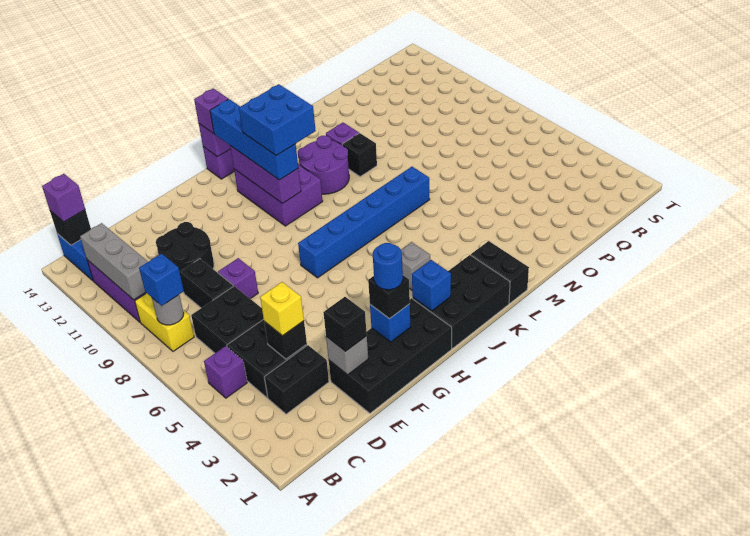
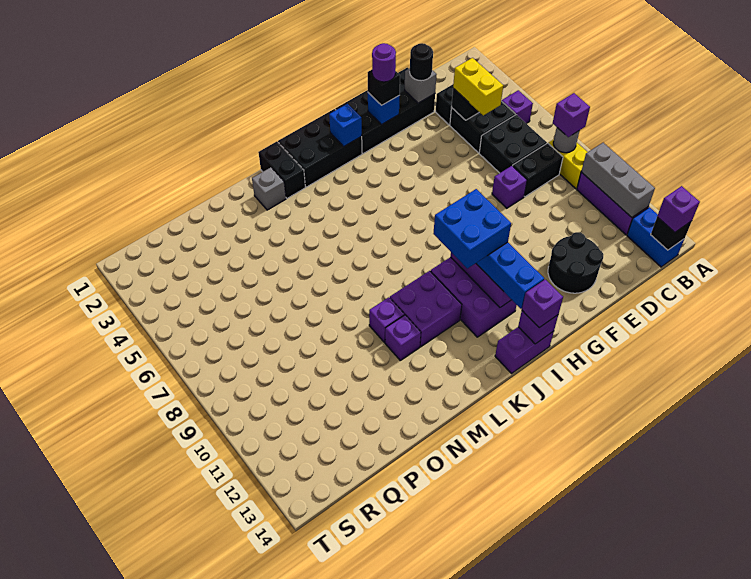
blue 1x1 brick [139,254,184,306] -> purple 1x1 brick [553,93,590,137]
yellow 1x1 brick [260,282,304,336] -> yellow 1x2 brick [453,58,503,115]
black 1x2 brick [180,259,233,308] -> black 1x2 brick turned to [513,143,563,197]
black 2x2 round brick [156,222,214,272] -> black 2x2 round brick moved to [548,232,604,293]
black 1x1 brick [323,297,367,351] -> black 1x1 round brick [410,43,433,81]
blue 1x1 round brick [373,243,403,290] -> purple 1x1 round brick [372,43,396,82]
blue 1x6 brick [298,167,430,278] -> none
grey 1x1 brick [401,242,430,290] -> grey 1x1 brick moved to [252,167,286,210]
purple 2x2 round brick [298,136,349,194] -> purple 2x2 brick [390,271,462,347]
black 1x1 brick [342,133,377,177] -> purple 1x1 brick [369,297,404,342]

